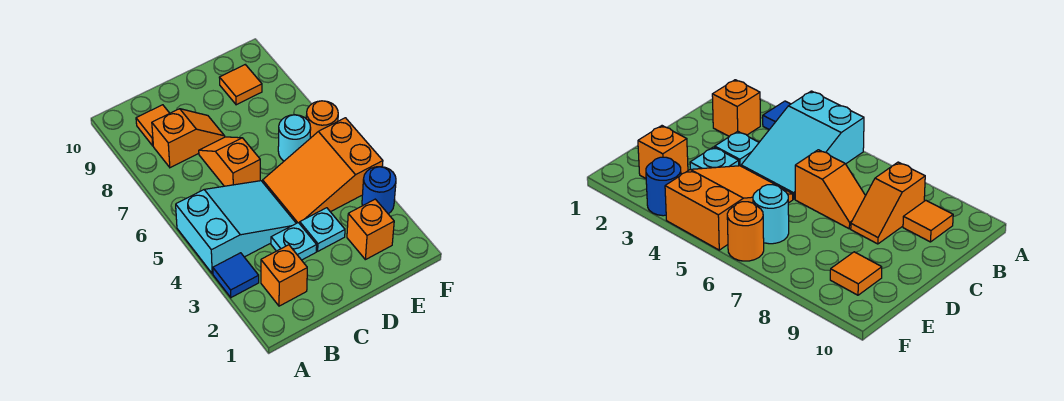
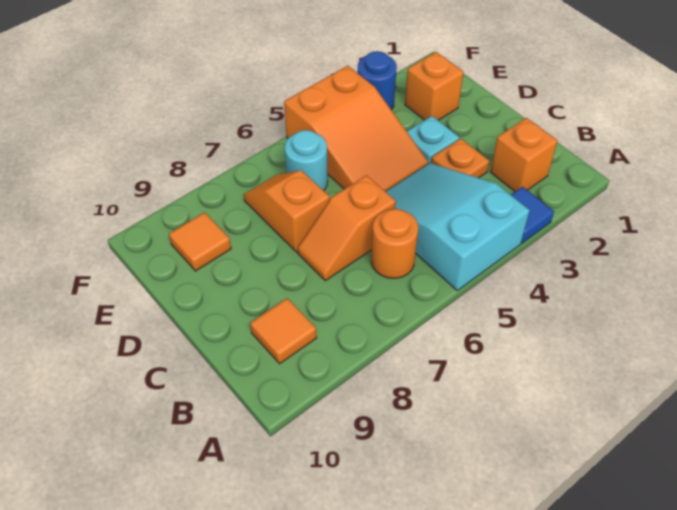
orange 1x2 slope [152,109,225,168] -> orange 1x2 slope moved to [244,170,330,252]
cyan 1x1 plate [271,223,317,260] -> orange 1x1 plate [431,139,489,178]
orange 1x1 round brick [306,101,338,138] -> orange 1x1 round brick moved to [371,209,418,278]

